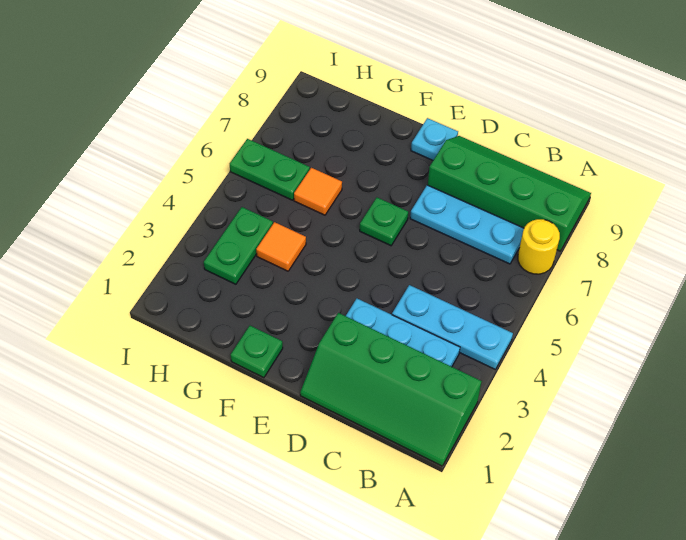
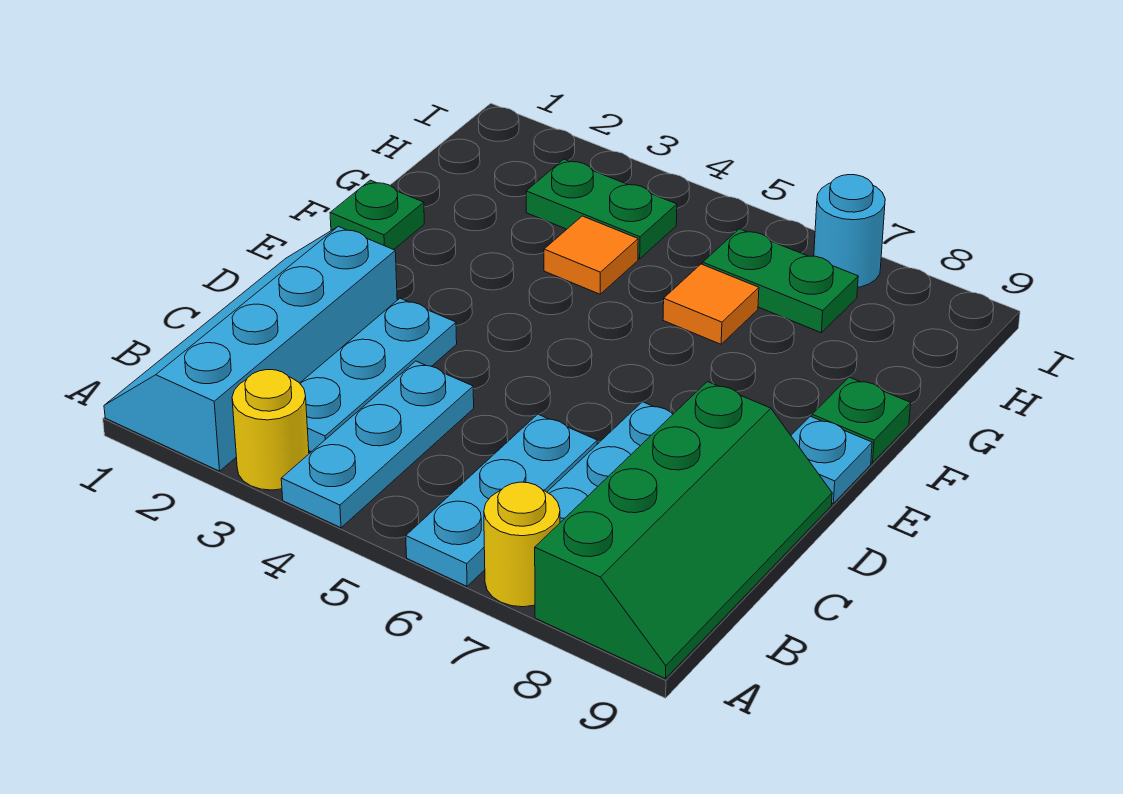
green 2x4 slope [300,313,482,466] -> cyan 2x4 slope [104,226,397,471]
none -> yellow 1x1 round brick [232,370,309,490]
none -> cyan 1x3 plate [406,414,597,586]
green 1x1 plate [360,198,408,246] -> green 1x1 plate moved to [812,377,911,463]
green 1x2 plate [230,139,310,200] -> green 1x2 plate turned to [703,229,858,332]
none -> cyan 1x1 round brick [814,175,885,287]

